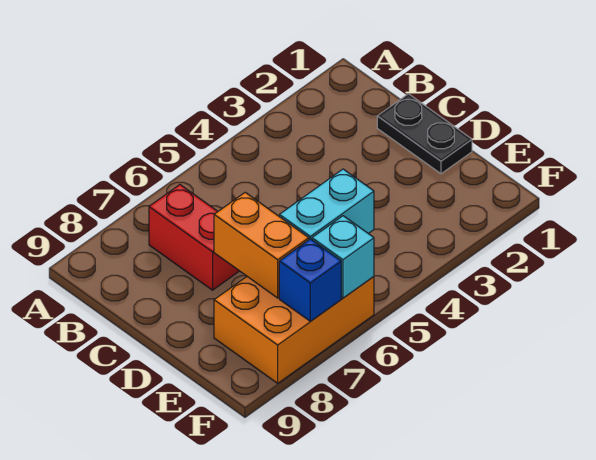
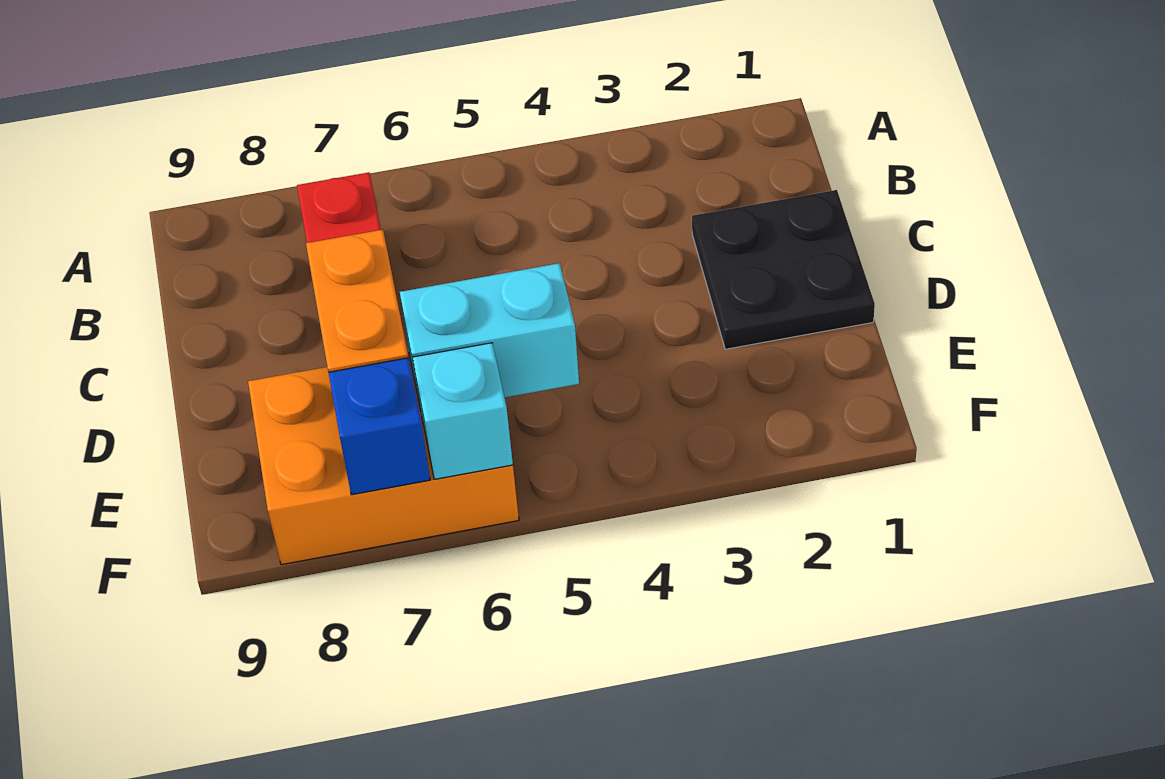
black 1x2 plate [377,94,472,174] -> black 2x2 plate [692,190,875,349]

